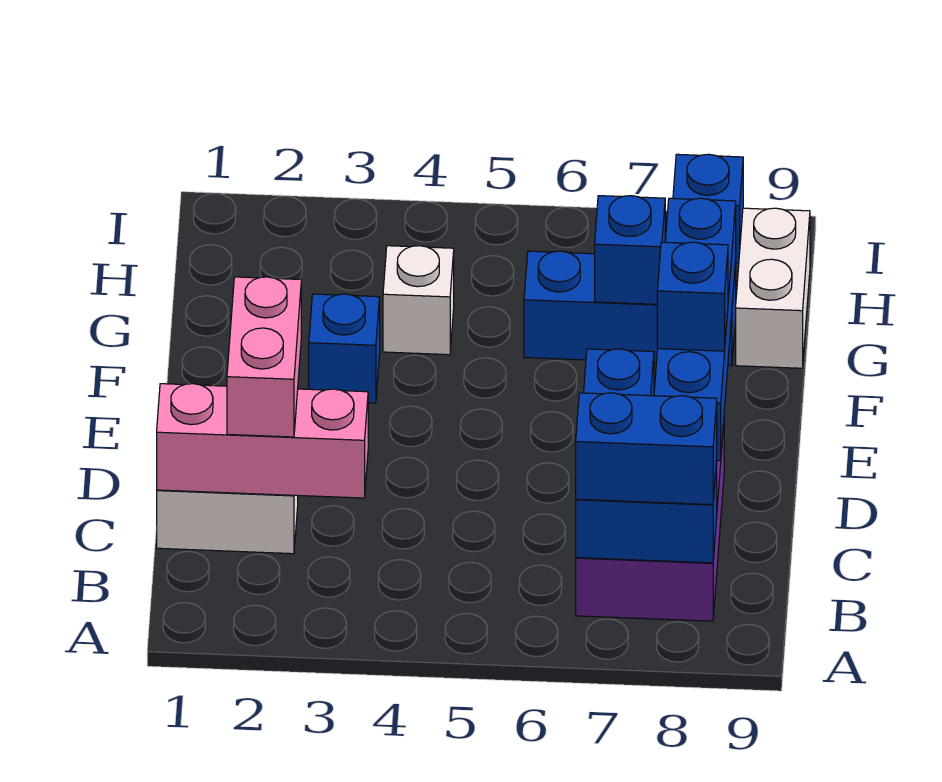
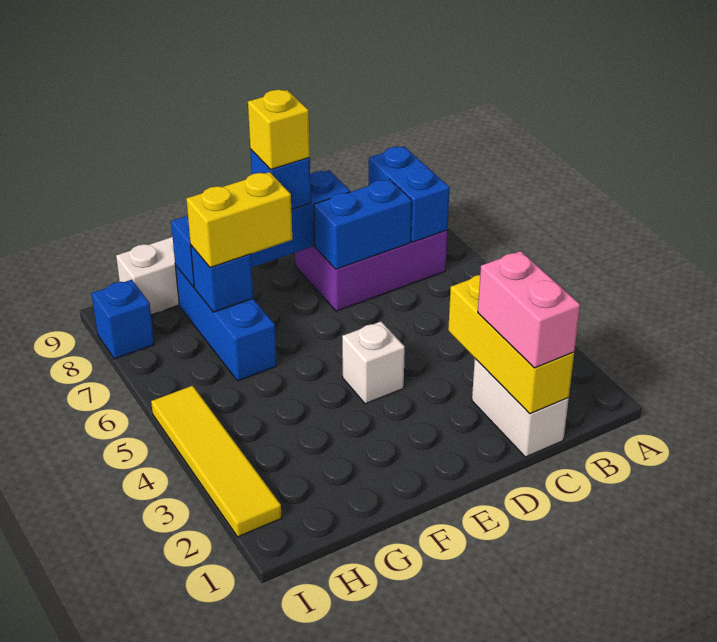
blue 1x2 brick [576,393,717,505] -> none
pink 1x3 brick [157,384,368,498] -> yellow 1x3 brick [448,275,574,414]
pink 1x2 brick [227,277,301,437] -> pink 1x2 brick turned to [478,251,580,368]
none -> yellow 1x1 brick [248,90,310,170]
blue 1x1 brick [309,294,380,403] -> none
none -> yellow 1x2 brick [186,172,292,268]
white 1x1 brick [383,246,454,355] -> white 1x1 brick moved to [342,321,405,404]
none -> yellow 1x4 tile [151,386,282,537]

